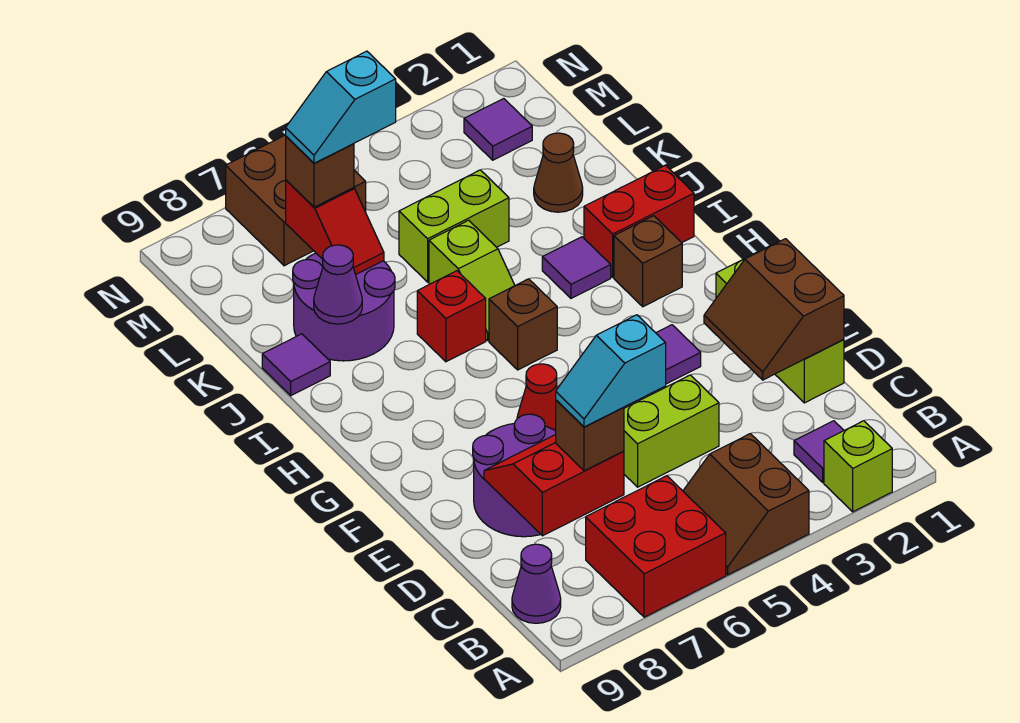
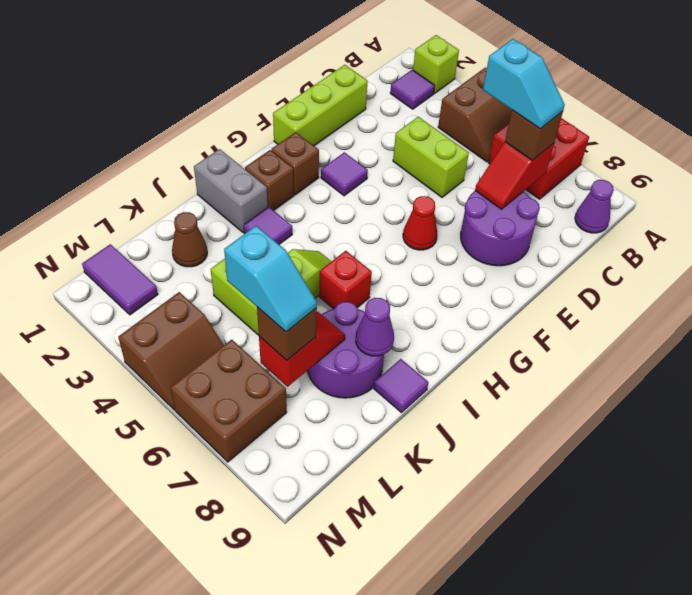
red 2x2 slope [484,435,624,536] -> red 1x2 slope [475,142,554,209]
brown 2x2 slope [704,239,844,380] -> brown 2x2 slope moved to [118,292,224,410]
brown 1x1 brick [489,279,557,370] -> brown 1x1 brick moved to [271,132,319,195]
red 1x2 brick [584,165,694,277] -> grey 1x2 brick [194,149,268,233]
purple 1x1 tile [464,99,532,160] -> purple 1x2 tile [82,244,158,315]

